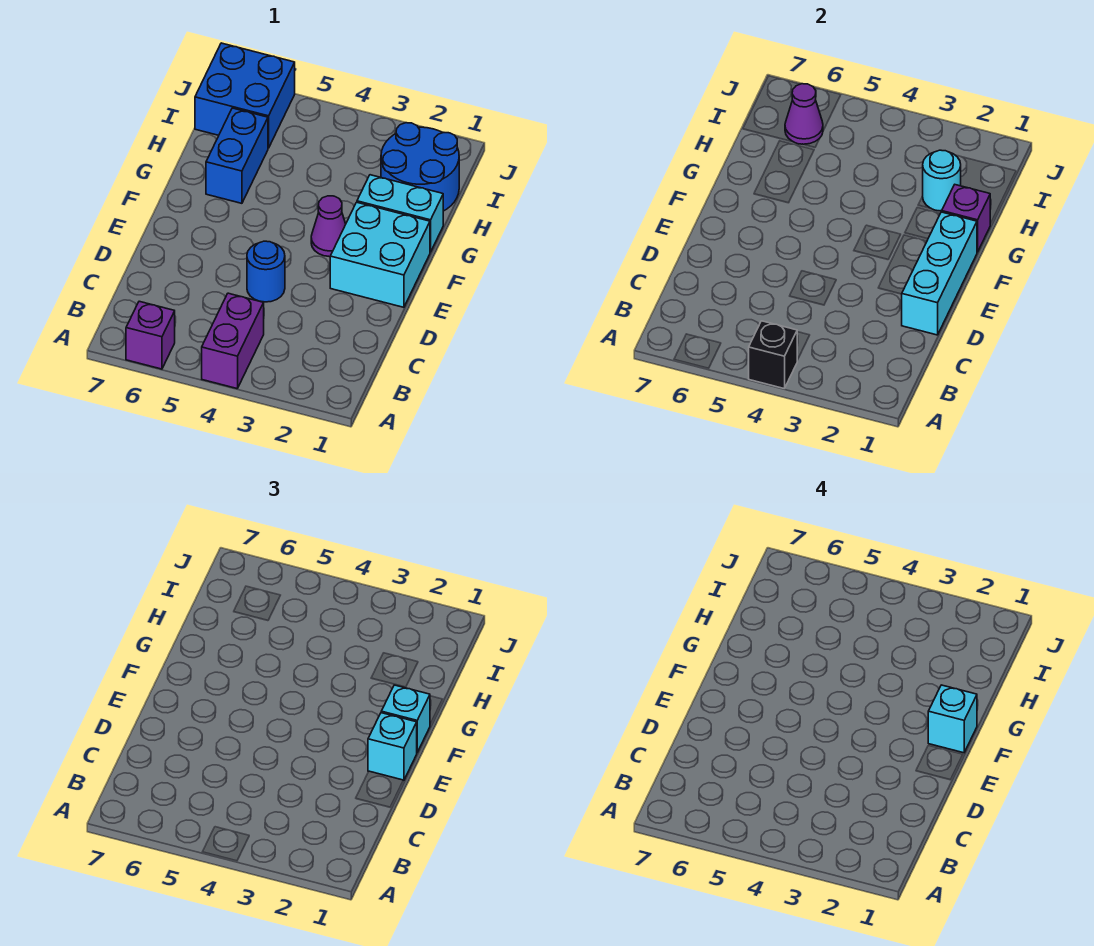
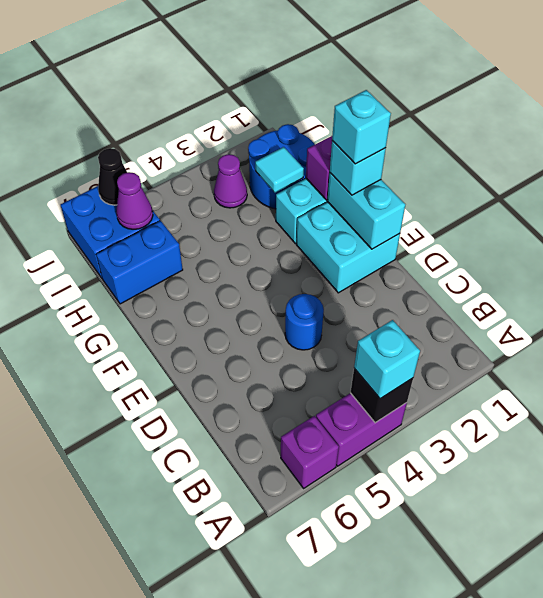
purple 1x2 brick [202,293,264,388] -> purple 1x2 brick turned to [316,393,407,466]
cyan 1x3 brick [902,212,977,335] -> cyan 1x2 brick [327,173,405,249]
cyan 1x1 brick [368,713,417,780] -> cyan 1x1 brick moved to [354,320,420,399]
purple 1x1 cone [311,196,346,257] -> purple 1x1 cone moved to [214,154,247,208]
blue 1x2 brick [206,108,268,203] -> blue 1x2 brick turned to [96,221,183,304]
cyan 1x1 round brick [923,150,961,211] -> cyan 1x1 tile [255,147,304,193]
none -> black 1x1 cone [98,148,127,205]

